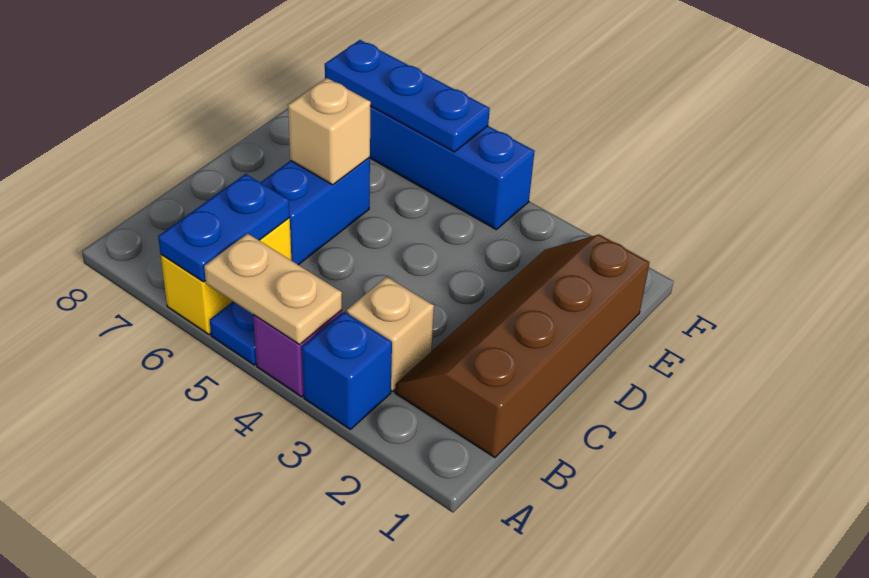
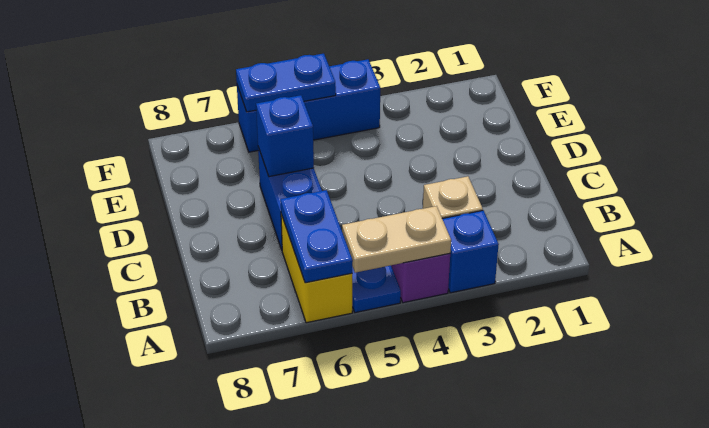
brown 2x4 slope [395,234,649,458] -> none
tan 1x1 brick [288,78,371,185] -> blue 1x1 brick [256,95,314,177]
blue 1x3 plate [325,40,490,152] -> blue 1x2 plate [236,54,336,112]

